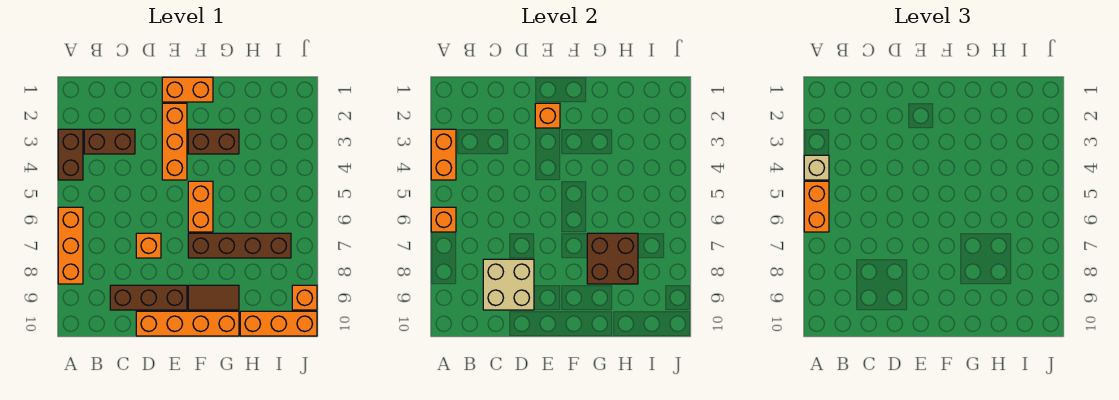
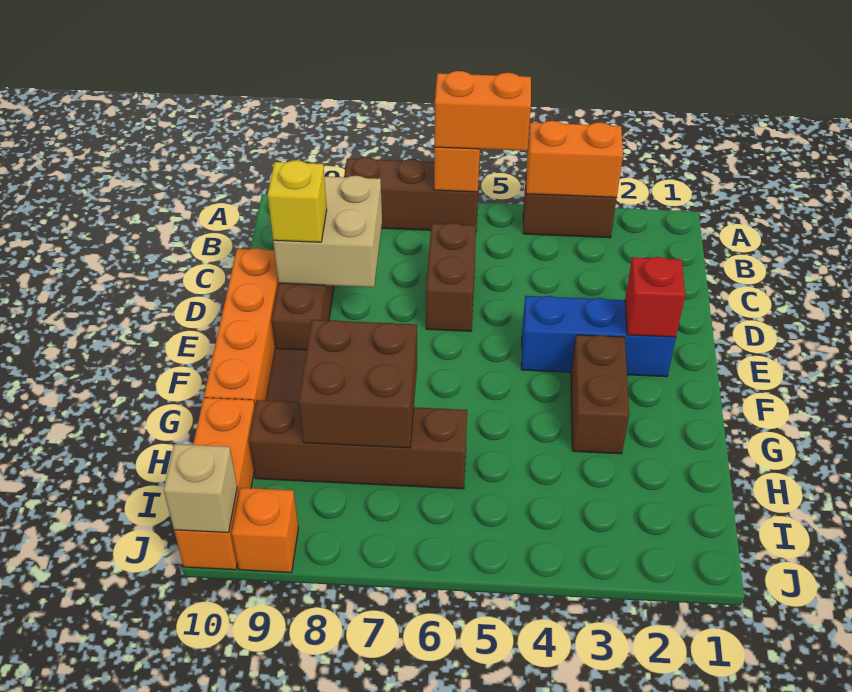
tan 1x1 brick [804,155,829,180] -> tan 1x1 brick moved to [163,444,237,533]
orange 1x3 brick [58,207,83,284] -> brown 1x3 brick [344,157,479,230]
brown 1x2 brick [84,129,135,154] -> brown 1x2 brick moved to [426,223,476,331]
orange 1x1 brick [136,233,161,258] -> none
none -> yellow 1x1 brick [268,160,327,242]
orange 1x2 brick [162,77,213,102] -> none
orange 1x3 brick [162,103,187,180] -> blue 1x3 brick [521,296,676,377]
orange 1x1 brick [535,103,560,128] -> red 1x1 brick [625,257,685,337]
orange 1x2 brick [188,181,213,232] -> none
brown 1x4 brick [188,233,291,258] -> brown 1x4 brick turned to [249,400,467,489]

